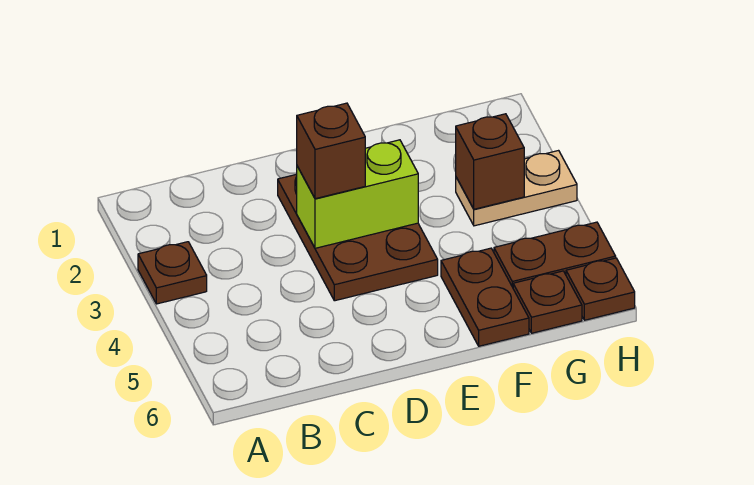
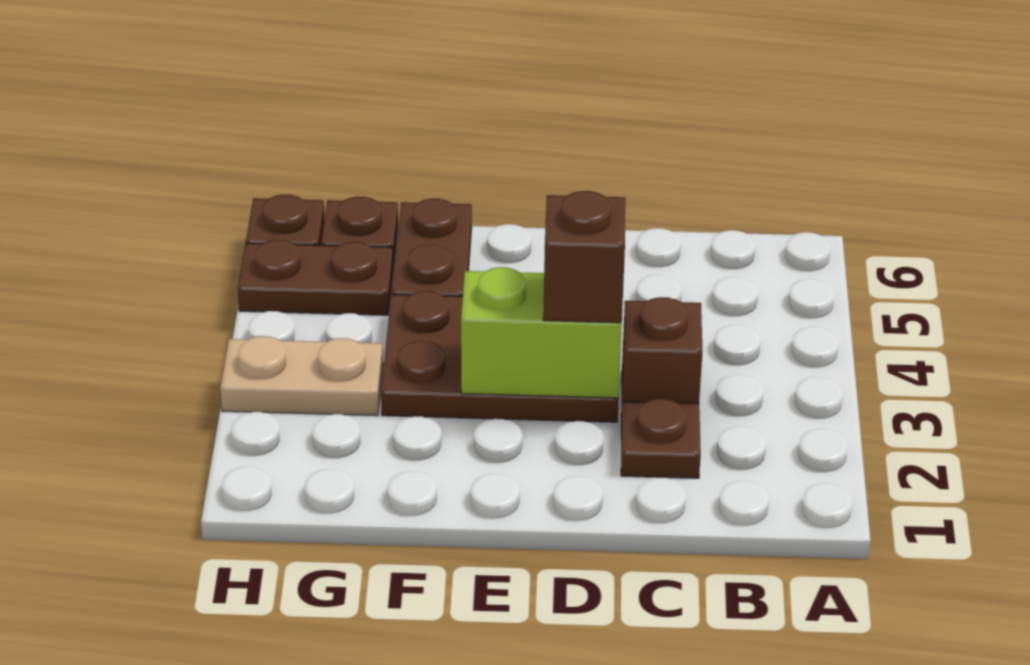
brown 1x1 plate [138,242,207,304] -> brown 1x1 plate moved to [621,399,701,478]
brown 2x3 plate [278,174,438,301] -> brown 2x3 plate turned to [381,291,619,422]
brown 1x1 brick [456,114,524,209] -> brown 1x1 brick moved to [621,297,702,421]

